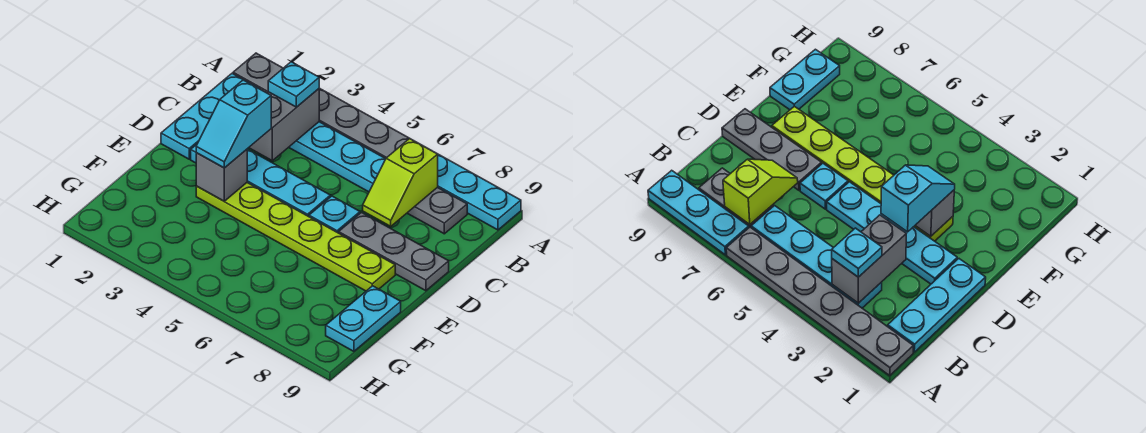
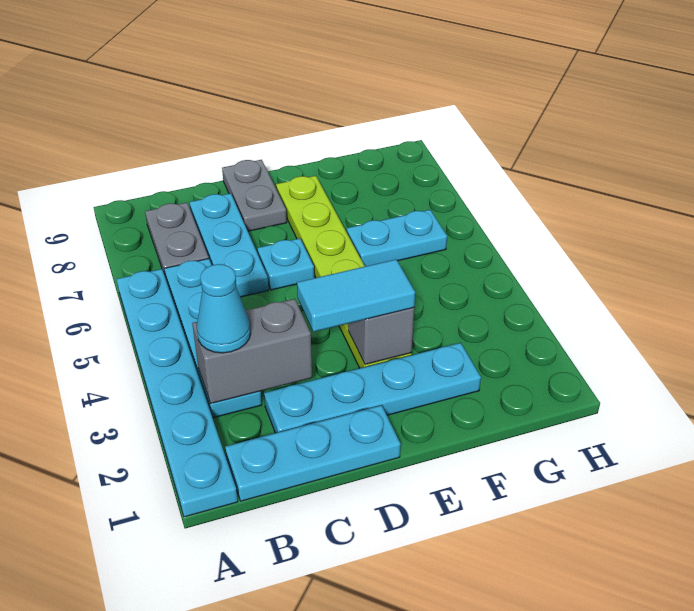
grey 1x6 plate [233,53,410,159] -> cyan 1x6 plate [117,269,238,517]
cyan 1x3 plate [438,154,521,230] -> cyan 1x3 plate moved to [190,193,269,297]
cyan 1x1 plate [268,62,319,107] -> cyan 1x1 cone [197,264,251,353]
lime 1x2 slope [363,139,438,226] -> none
cyan 1x4 plate [191,145,330,217] -> cyan 1x4 plate turned to [264,343,481,433]
cyan 1x2 slope [196,80,271,168] -> cyan 1x2 tile [297,259,415,332]
grey 1x3 plate [339,213,449,291] -> grey 1x2 plate [222,160,287,231]
cyan 1x2 plate [326,286,401,351] -> cyan 1x2 plate moved to [347,210,447,266]

